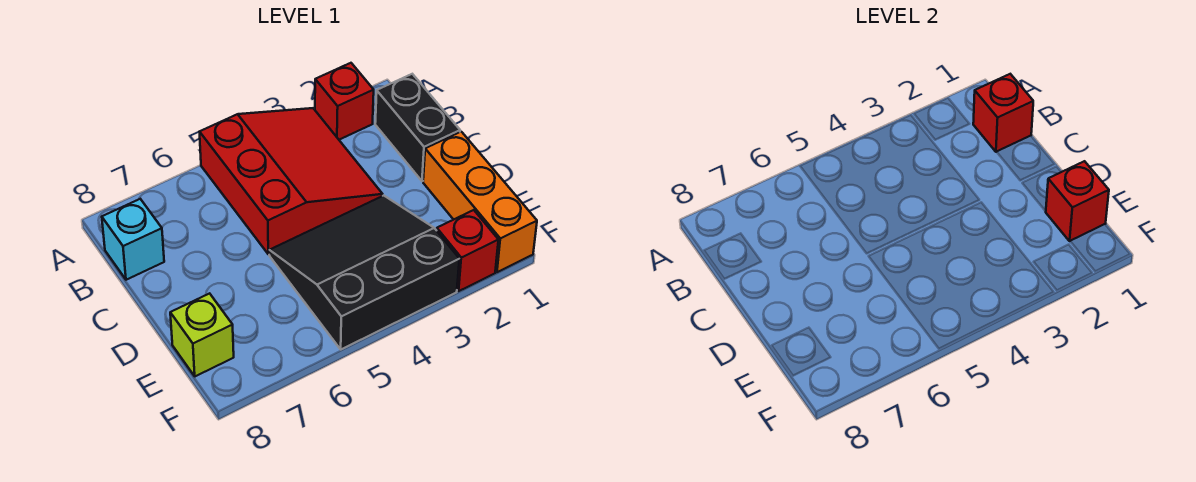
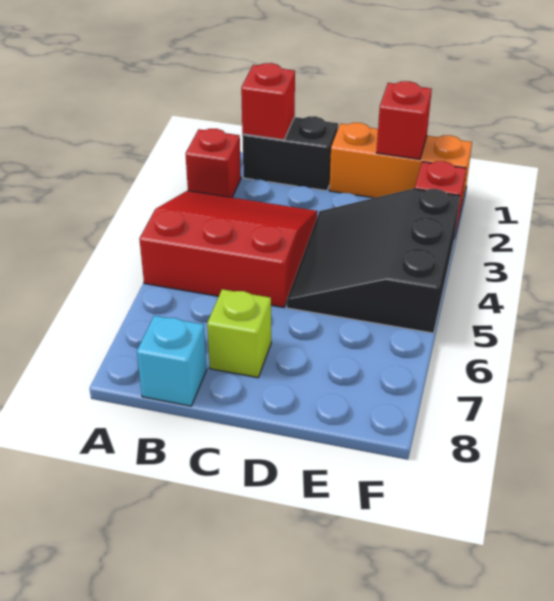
lime 1x1 brick [170,293,234,376] -> lime 1x1 brick moved to [207,289,271,378]

